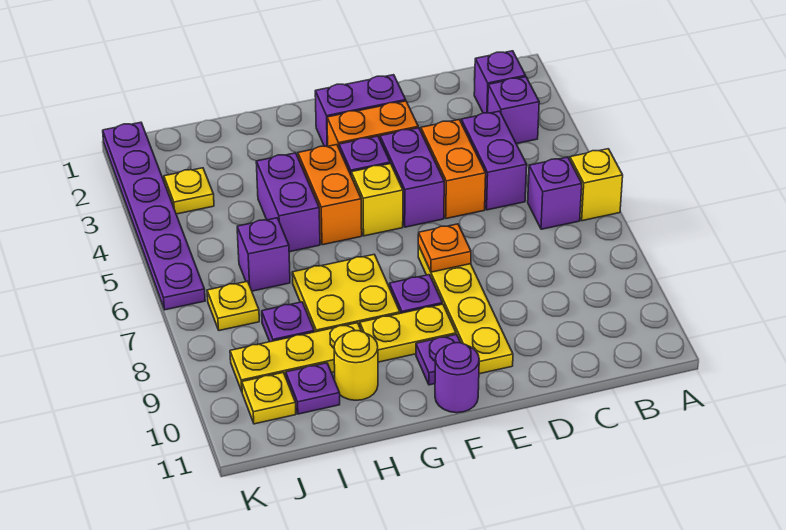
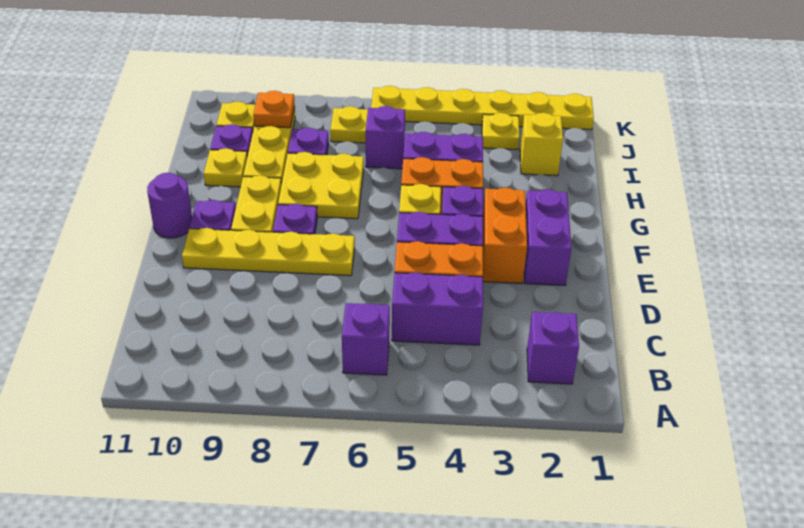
yellow 1x1 brick [570,149,623,221] -> yellow 1x1 brick moved to [520,113,563,176]
purple 1x1 brick [488,77,539,144] -> none
orange 1x1 plate [418,224,471,272] -> orange 1x1 plate moved to [253,91,295,128]
yellow 1x1 round brick [334,331,378,400] -> yellow 1x1 plate [204,148,247,187]
purple 1x6 plate [103,122,205,310] -> yellow 1x6 plate [371,86,594,130]

